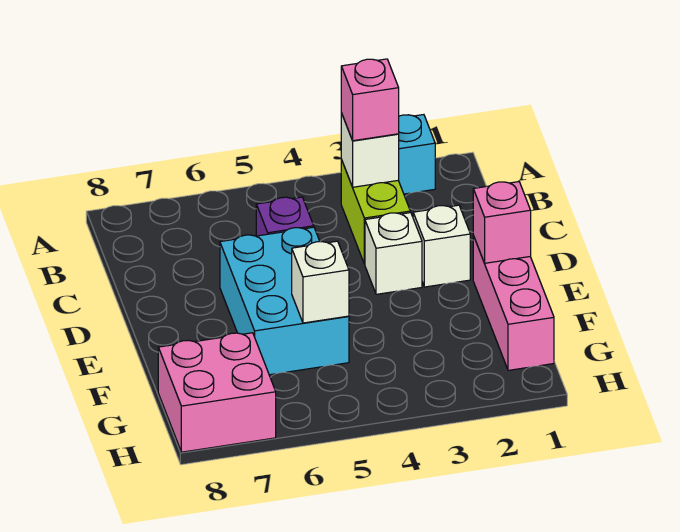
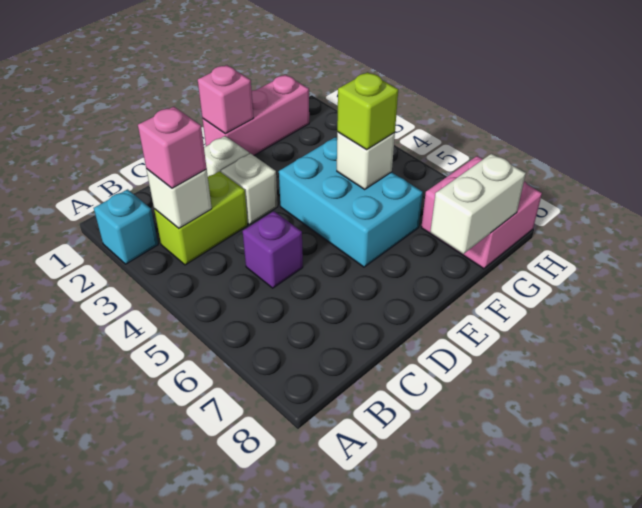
cyan 2x3 brick [220,227,349,375] -> cyan 2x3 brick turned to [279,137,423,267]
none -> lime 1x1 brick [337,72,398,149]
none -> white 1x2 brick [430,154,526,254]

